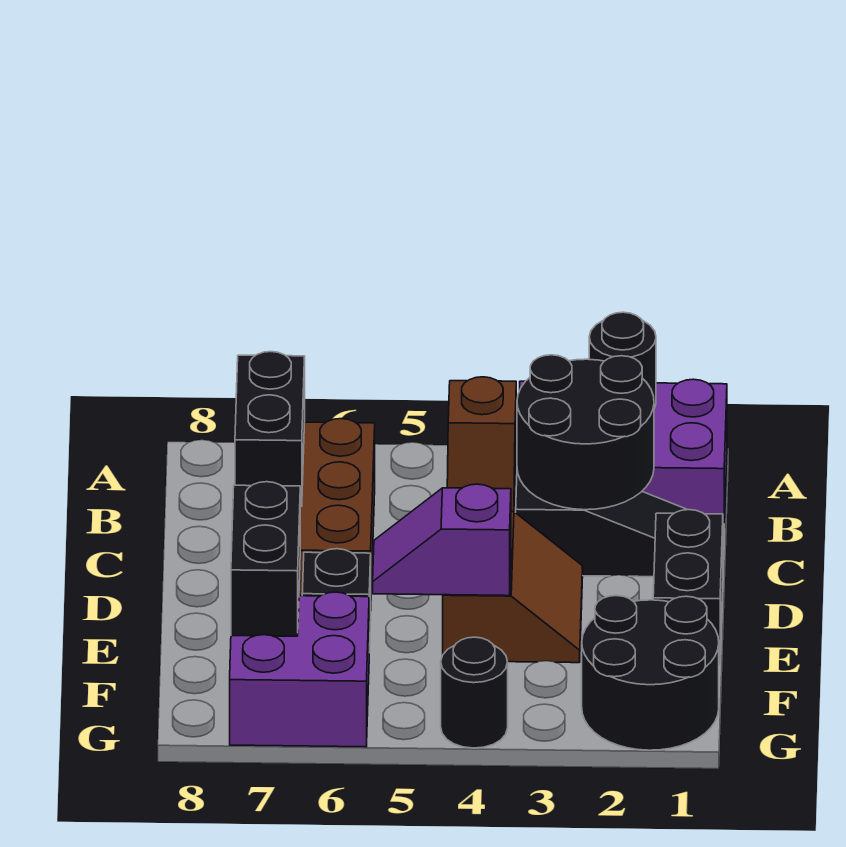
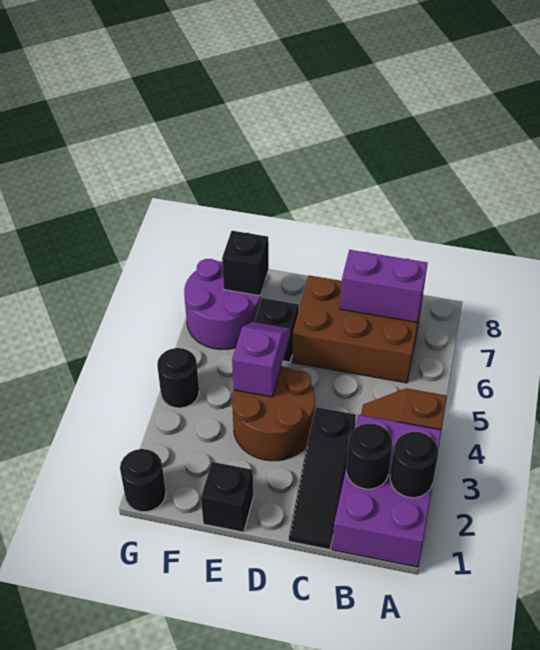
black 2x2 round brick [517,355,654,510] -> black 1x1 round brick [346,423,392,489]
black 1x2 brick [235,352,305,506] -> purple 1x2 brick [340,250,428,323]
black 1x2 brick [653,510,723,664] -> black 1x1 brick [201,462,253,532]
brown 2x2 slope [443,512,583,663] -> brown 2x2 round brick [232,366,315,461]
black 1x2 brick [231,482,300,636] -> black 1x1 brick [222,231,269,296]
black 2x2 round brick [582,596,719,750] -> black 1x1 round brick [120,449,166,512]
purple 2x2 brick [230,592,369,747] -> purple 2x2 round brick [184,259,261,350]

